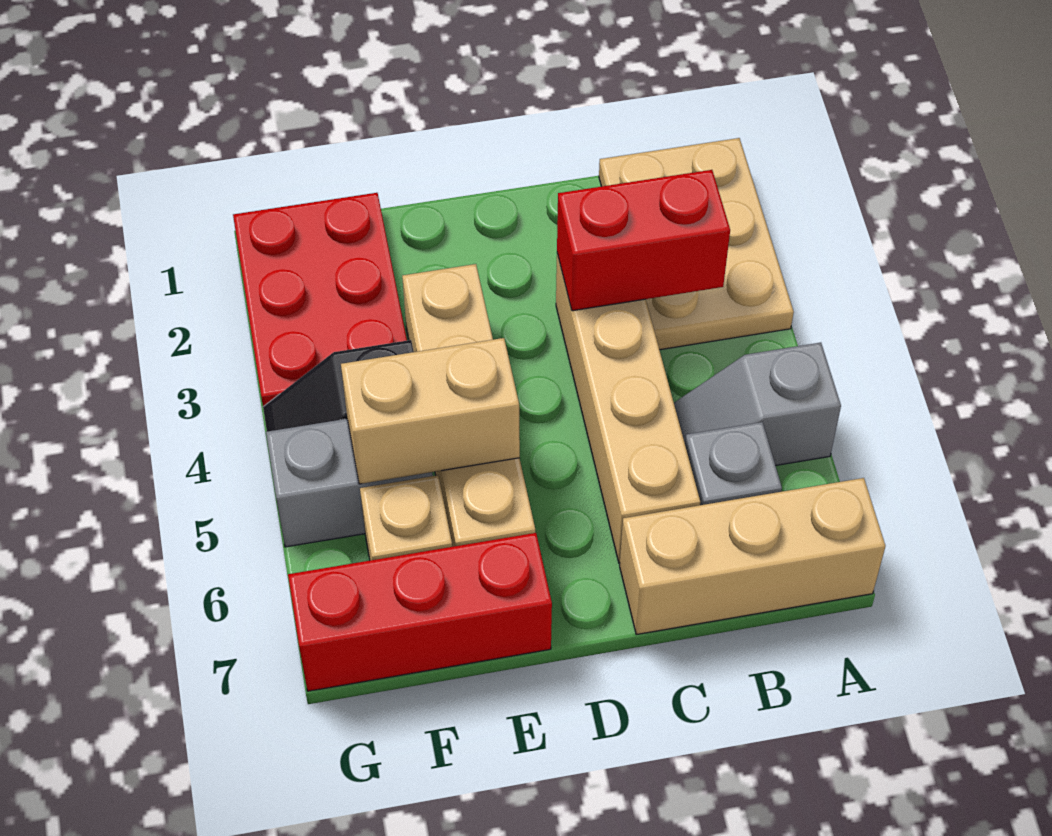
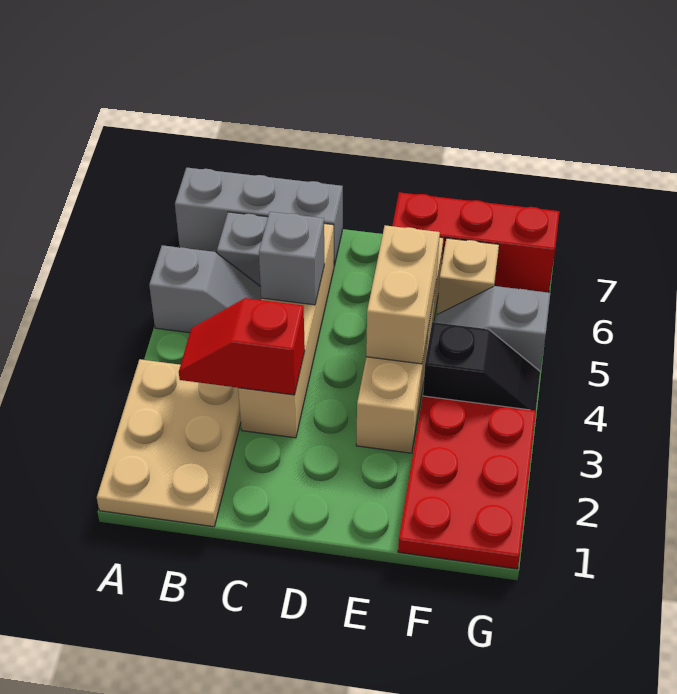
tan 1x3 brick [620,478,885,635] -> grey 1x3 brick [175,168,343,266]
red 1x2 brick [557,170,730,311] -> red 1x2 slope [179,298,305,395]
none -> grey 1x1 brick [259,212,324,305]
tan 1x2 brick [341,338,520,484] -> tan 1x2 brick turned to [366,225,440,364]

